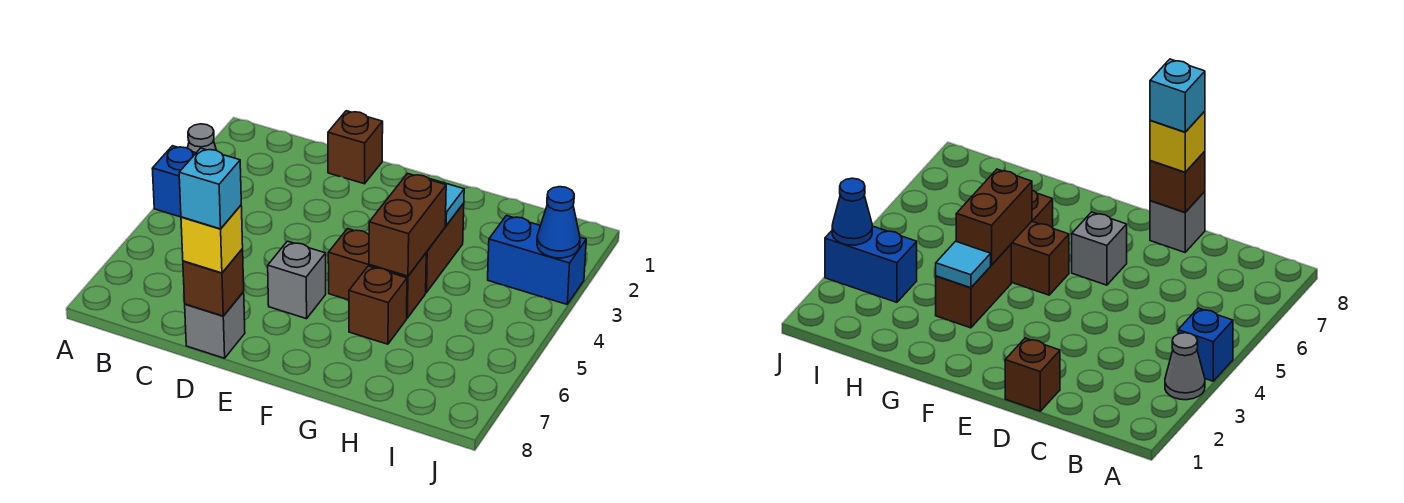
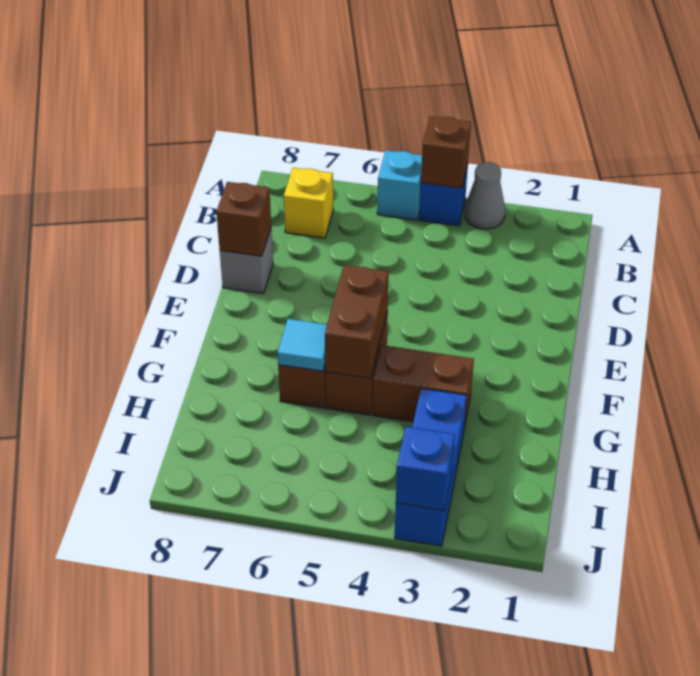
brown 1x1 brick [328,111,383,184] -> brown 1x1 brick moved to [421,116,471,188]
yellow 1x1 brick [181,205,243,273] -> yellow 1x1 brick moved to [284,168,333,238]
cyan 1x1 brick [179,148,241,229] -> cyan 1x1 brick moved to [377,150,422,220]
grey 1x1 brick [268,241,326,319] -> none
cyan 1x1 tile [430,179,464,226] -> cyan 1x1 tile moved to [278,319,327,371]
brown 1x2 brick [369,173,446,276] -> brown 1x2 brick turned to [325,265,389,378]
blue 1x2 brick [488,216,586,304] -> blue 1x3 brick [395,388,467,546]
blue 1x1 cone [537,187,580,258] -> blue 1x1 brick [396,427,455,511]

